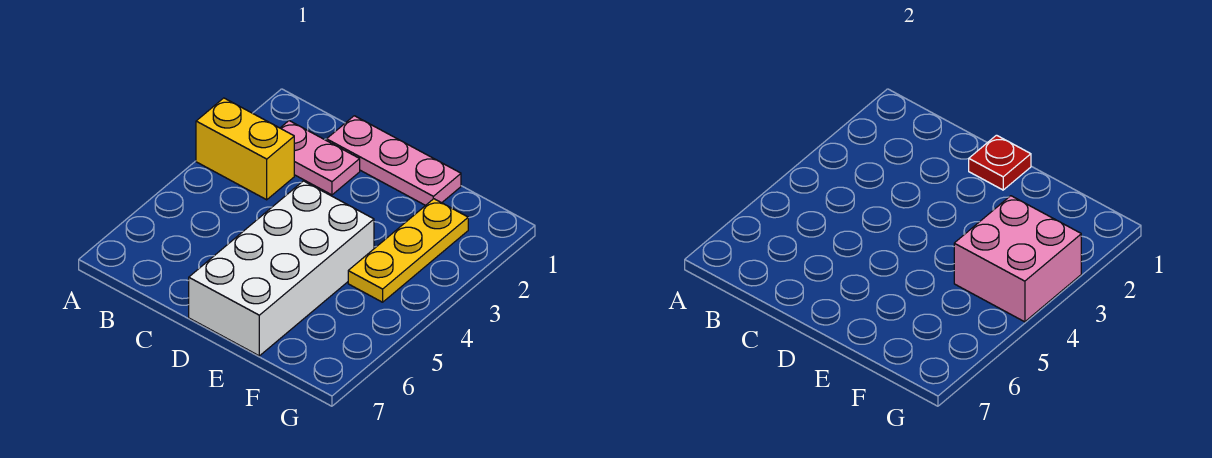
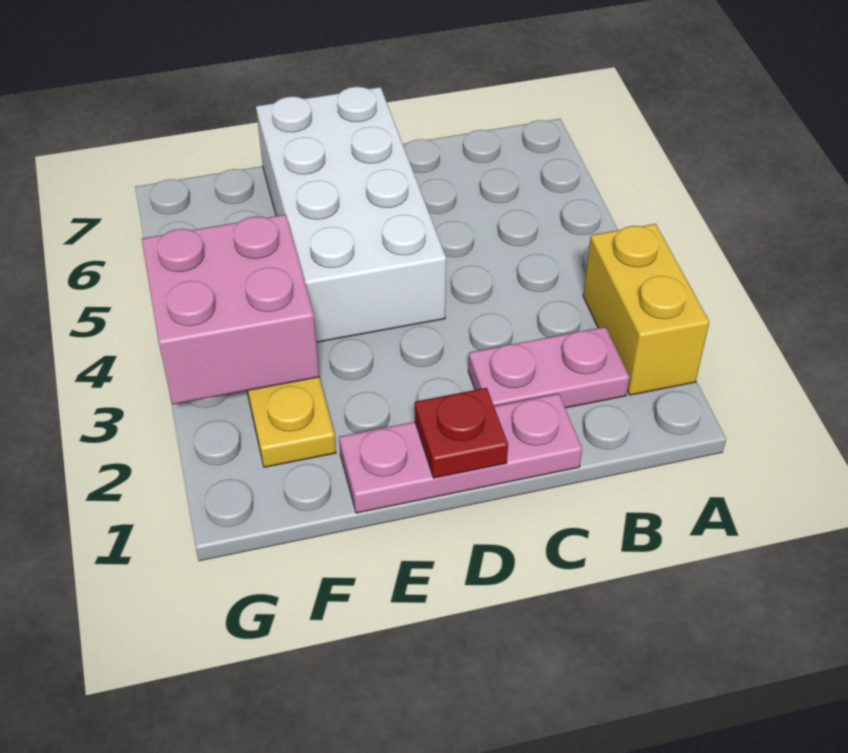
yellow 1x2 brick [196,98,294,200] -> yellow 1x2 brick turned to [583,224,709,395]

